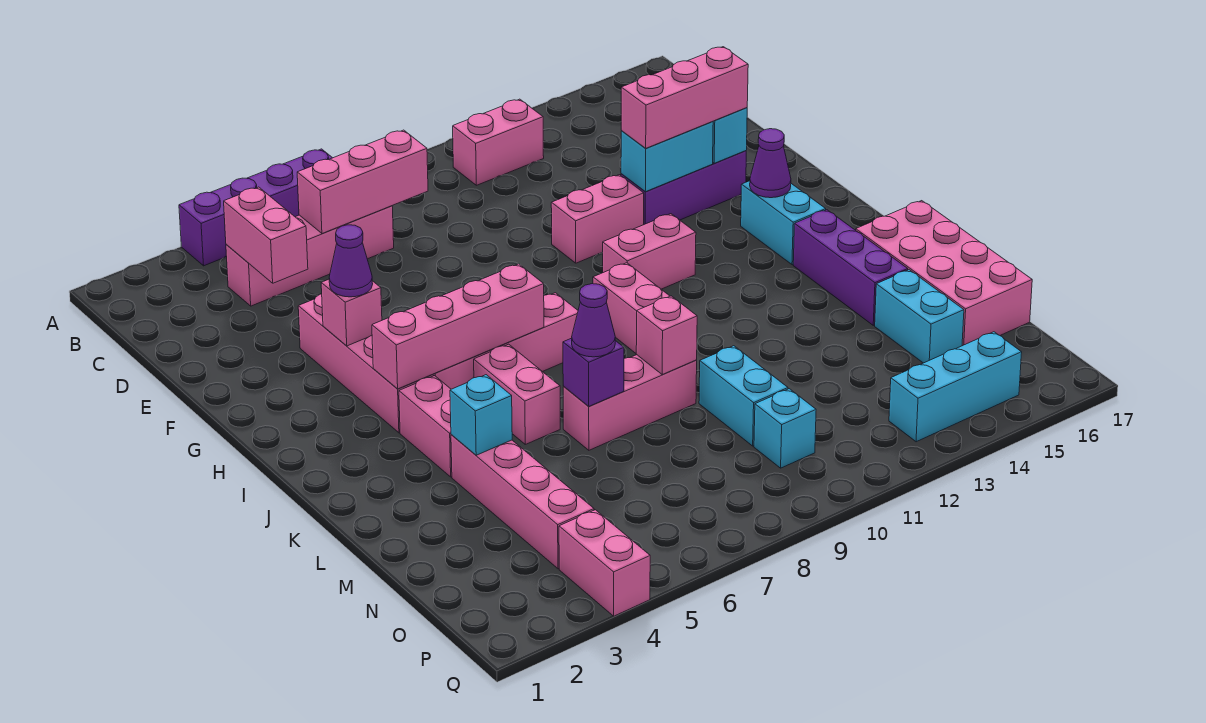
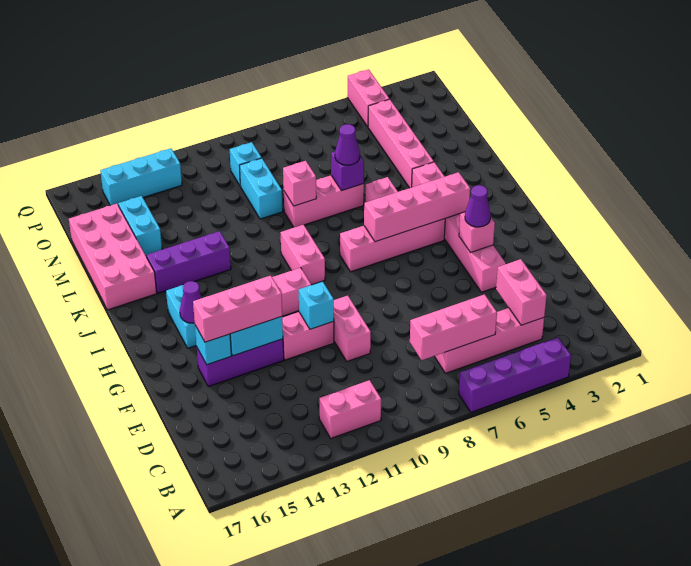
none -> pink 1x2 brick [334,296,371,361]
purple 1x3 brick [793,210,908,325] -> purple 1x3 brick turned to [147,231,231,293]
cyan 1x1 brick [450,375,512,455] -> cyan 1x1 brick moved to [299,281,334,329]

